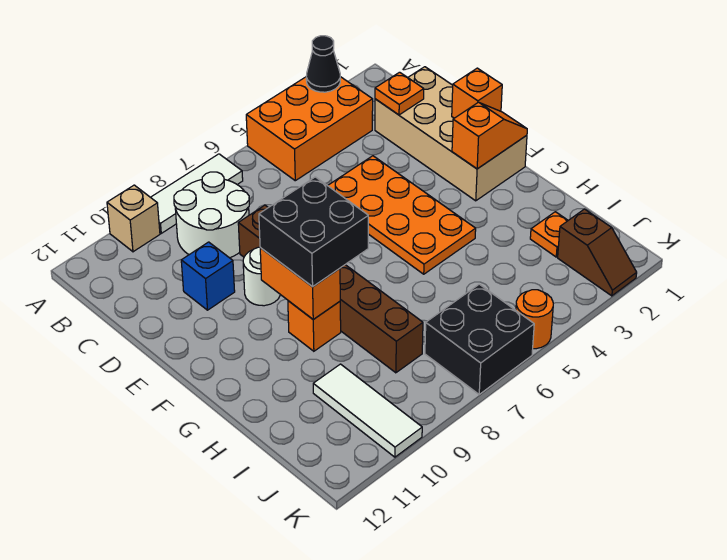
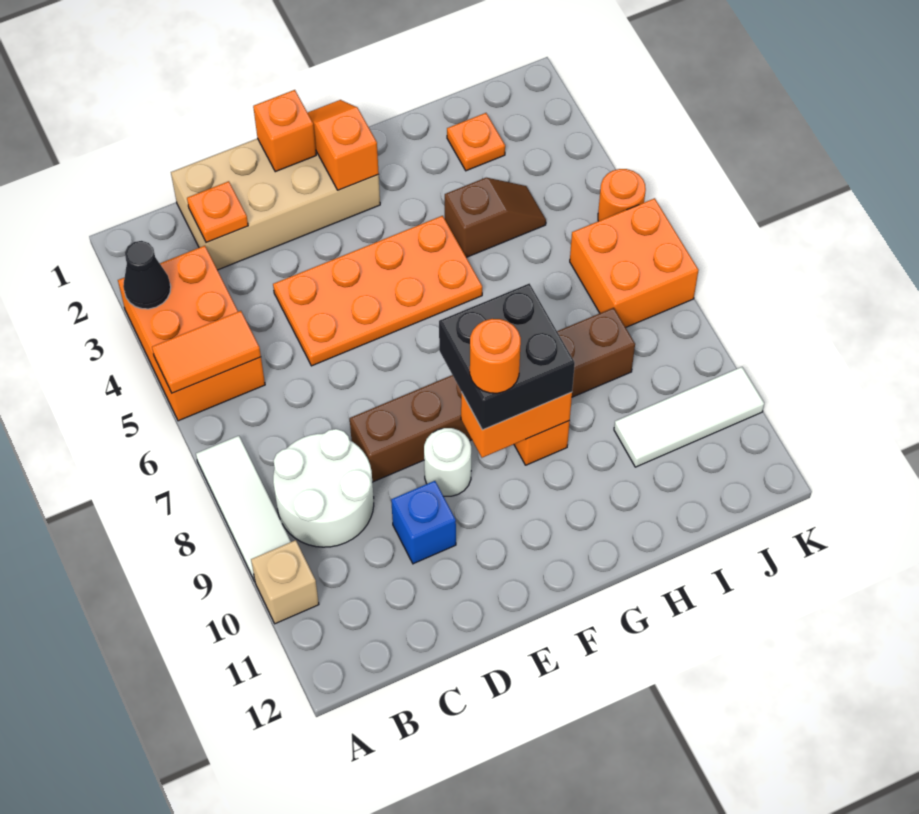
none -> orange 1x2 tile [152,311,261,393]
none -> orange 1x1 round brick [470,319,521,393]
brown 1x2 slope [558,209,637,296] -> brown 1x2 slope moved to [445,178,546,257]
black 2x2 brick [425,284,534,394] -> orange 2x2 brick [570,198,699,327]

